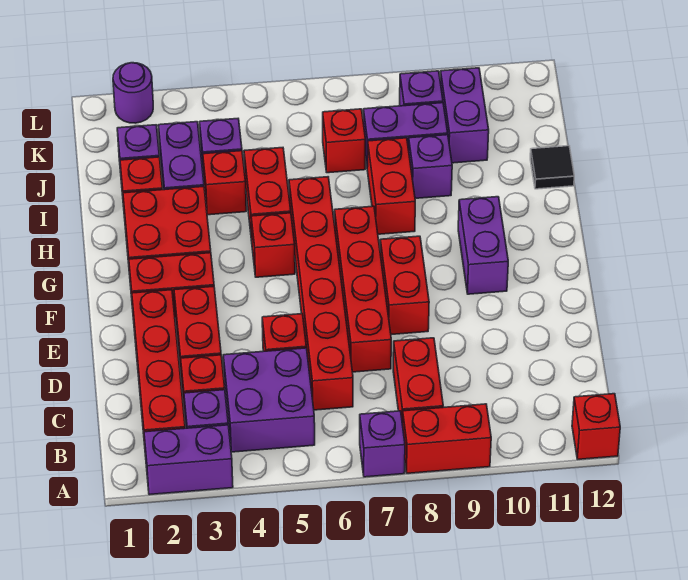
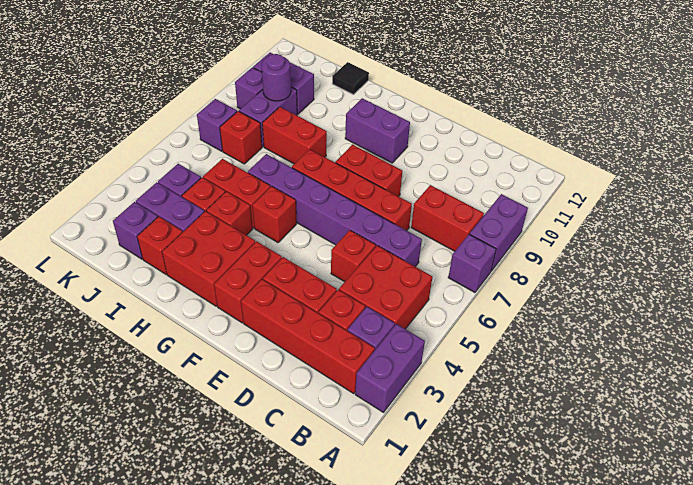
red 1x2 brick [402,404,491,473] -> purple 1x2 brick [470,194,528,271]
red 1x1 brick [572,394,620,459] -> red 1x1 brick moved to [206,191,252,235]
purple 2x2 brick [223,348,315,452] -> red 2x2 brick [339,246,432,329]
red 1x6 brick [289,177,353,410] -> purple 1x6 brick [248,154,422,267]
purple 1x1 brick [409,135,452,198] -> purple 1x1 brick moved to [197,99,237,151]
purple 1x1 round brick [113,63,153,123] -> purple 1x1 round brick moved to [261,54,291,101]

